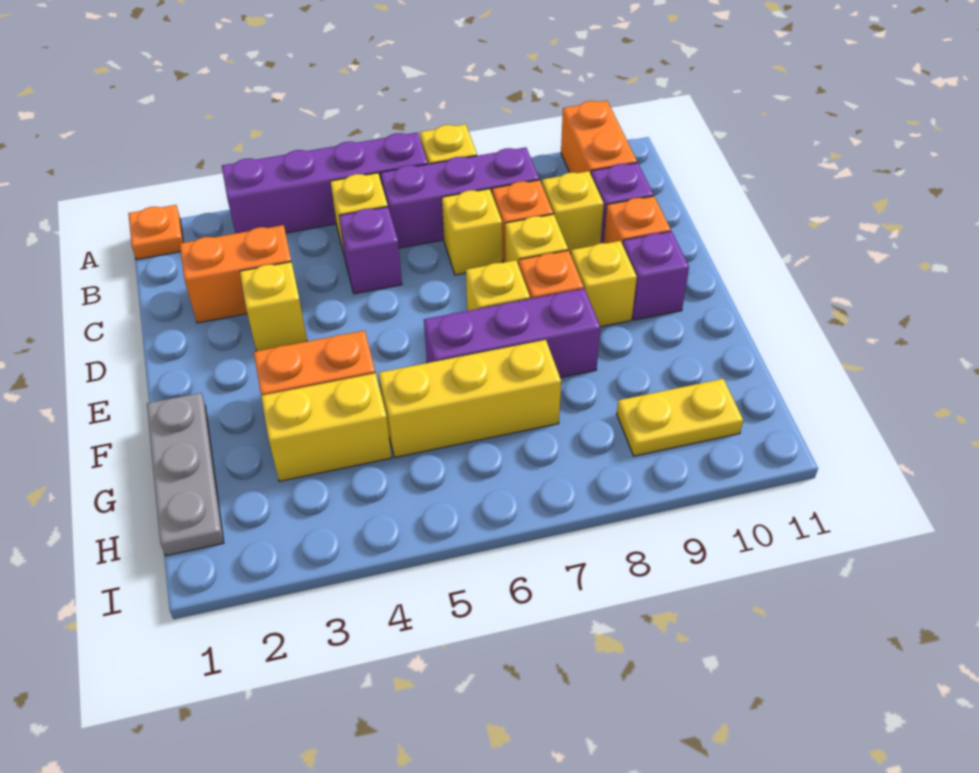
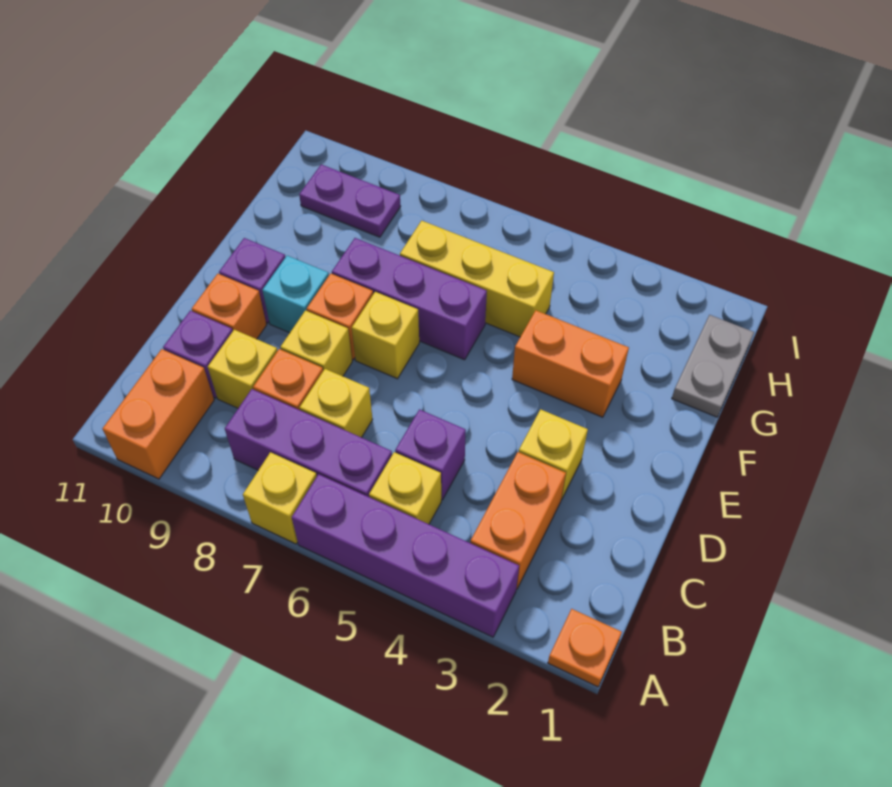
orange 1x2 brick [180,225,291,323] -> orange 1x2 brick turned to [470,452,566,589]
yellow 1x1 brick [571,241,637,327] -> cyan 1x1 brick [262,256,329,333]
grey 1x3 plate [147,393,224,556] -> grey 1x2 plate [672,315,754,417]
yellow 1x2 brick [261,373,392,481] -> none
yellow 1x2 plate [617,379,743,456] -> purple 1x2 plate [299,165,401,237]

